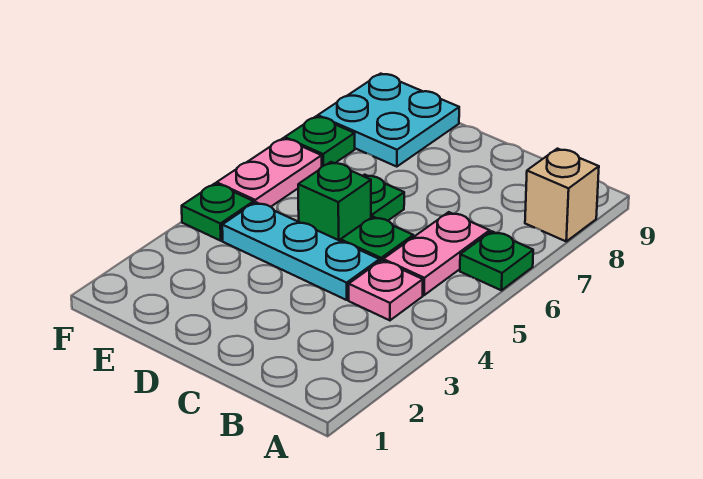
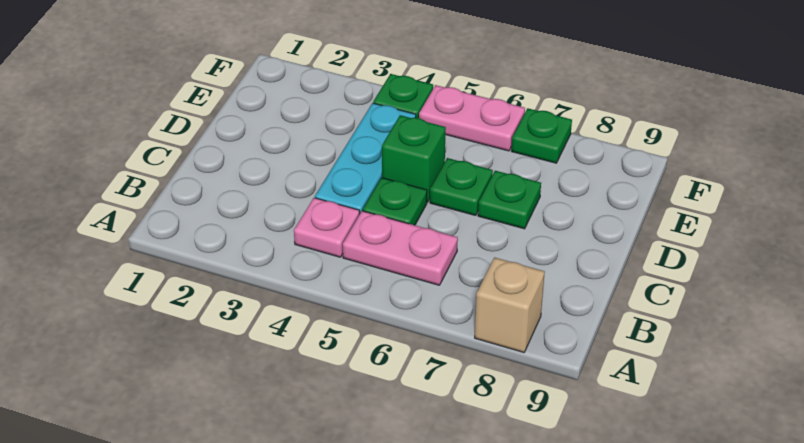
green 1x1 plate [460,231,533,290] -> green 1x1 plate moved to [478,171,541,229]
cyan 2x2 plate [318,74,459,167] -> none

